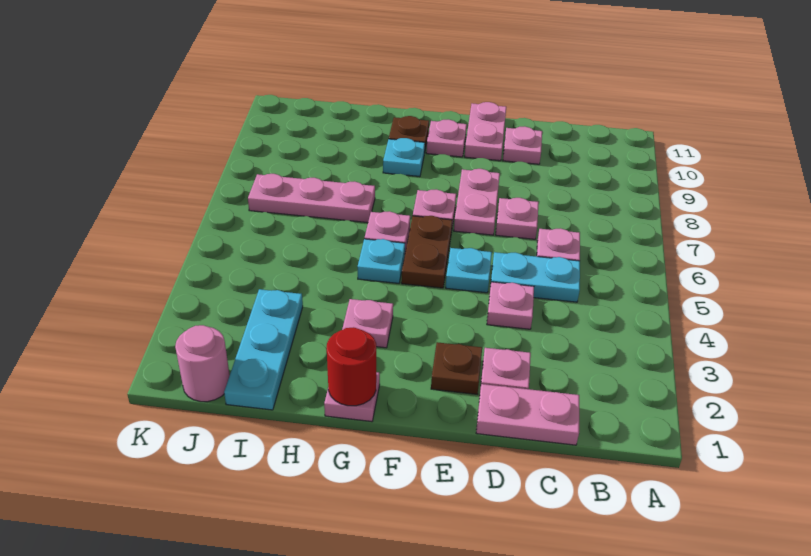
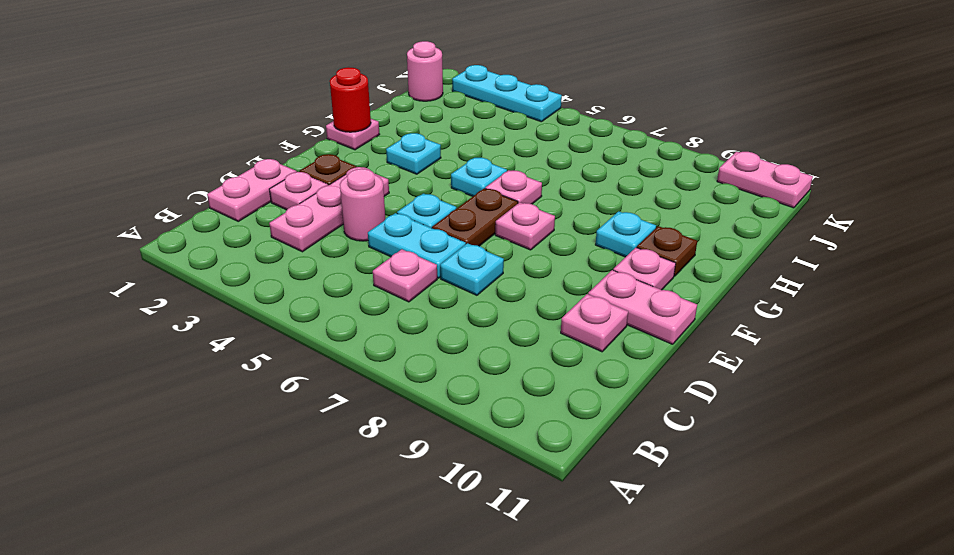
cyan 1x2 plate [491,252,580,302] -> cyan 1x2 plate turned to [368,213,466,278]
pink 1x1 plate [487,282,534,329] -> pink 1x1 round brick [340,169,385,241]
pink 1x1 plate [496,198,539,239] -> cyan 1x1 plate [440,243,504,295]
pink 1x2 plate [454,169,500,235] -> pink 1x2 plate moved to [717,152,813,208]
brown 1x2 plate [401,216,452,288] -> brown 1x2 plate turned to [432,188,518,246]
pink 1x1 plate [342,299,393,348] -> cyan 1x1 plate [386,133,441,174]
pink 1x3 plate [248,174,375,223] -> pink 1x3 plate moved to [269,167,389,252]
cyan 1x3 plate [224,289,303,410] -> cyan 1x3 plate moved to [452,65,562,122]

